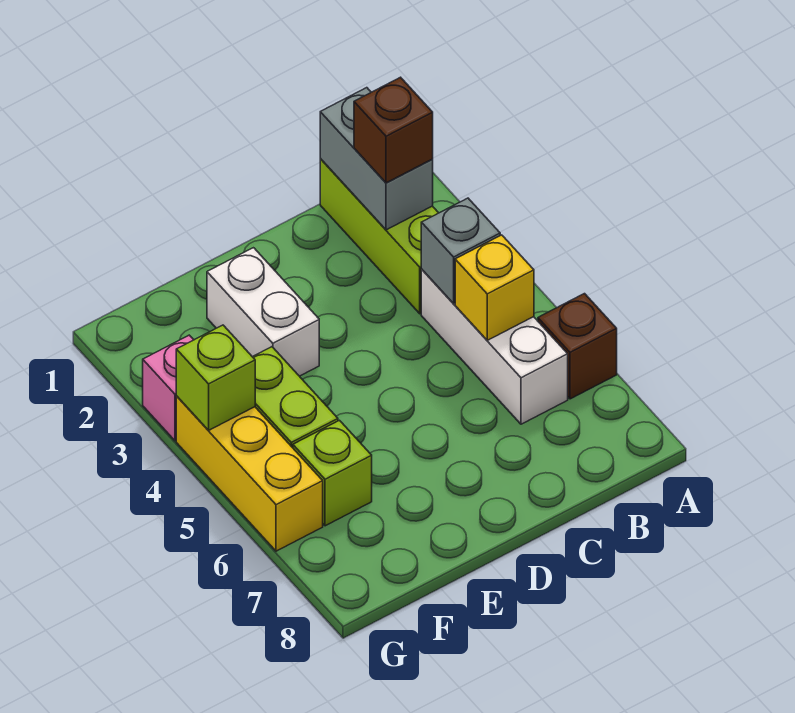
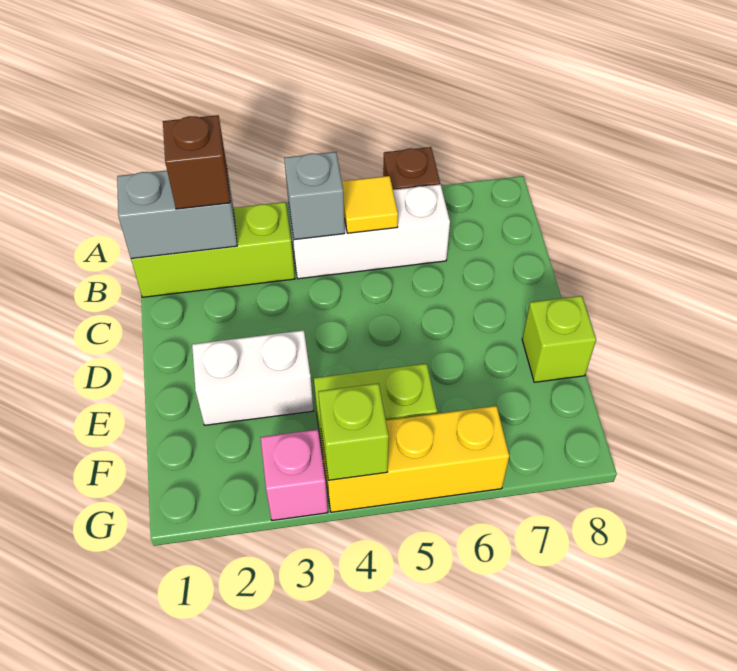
yellow 1x1 brick [455,235,534,340] -> yellow 1x1 tile [342,176,398,233]
lime 1x1 brick [293,420,372,526] -> lime 1x1 brick moved to [522,296,596,382]

